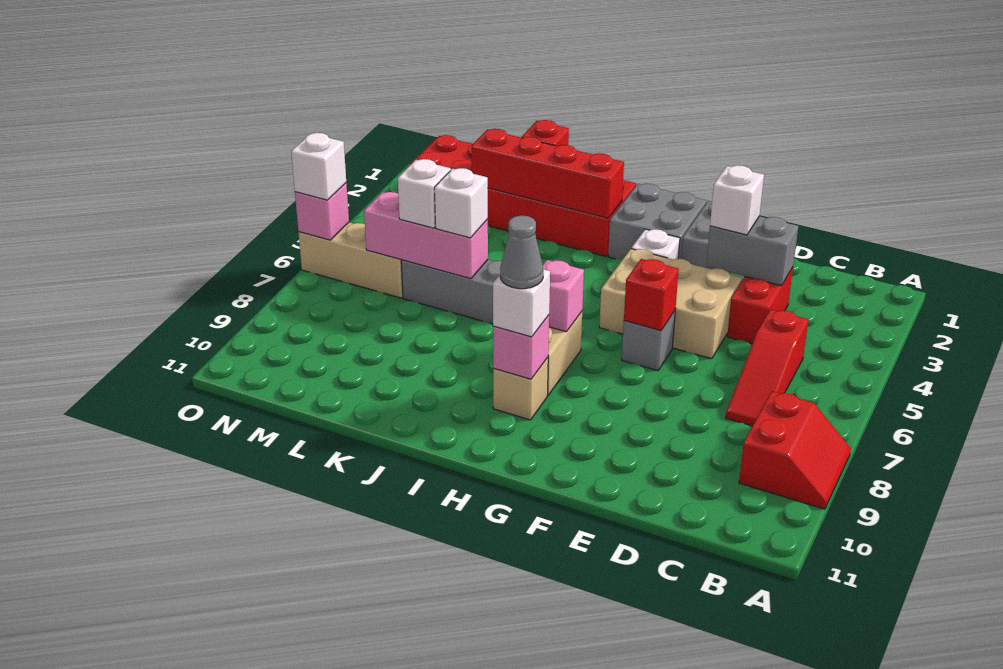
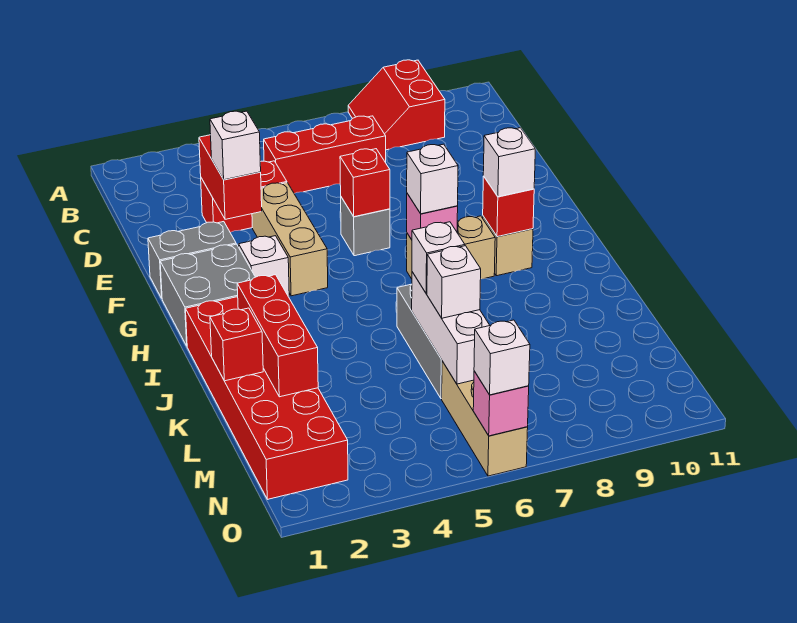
red 2x2 slope [739,391,851,509] -> red 2x2 slope turned to [348,60,445,150]
red 1x3 slope [726,309,808,426] -> red 1x3 brick [264,116,386,193]
grey 1x2 brick [706,216,798,286] -> red 1x2 brick [199,135,262,219]
tan 2x3 brick [599,249,742,359] -> tan 1x3 brick [252,183,328,296]
none -> white 1x1 brick [407,144,458,214]
pink 1x1 brick [493,315,549,379] -> red 1x1 brick [483,176,534,237]
grey 1x1 cone [500,216,543,289] -> none
red 1x4 brick [472,129,624,218] -> red 1x3 brick [237,275,318,397]
pink 1x3 brick [364,192,488,279] -> white 1x3 brick [412,272,490,384]

